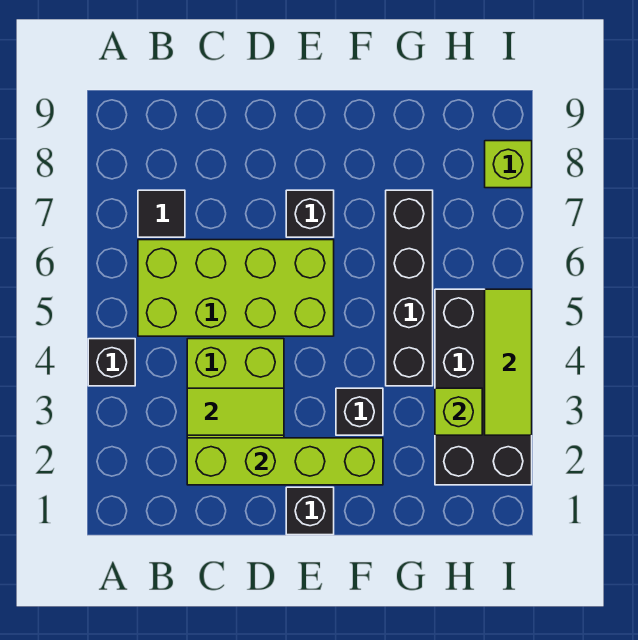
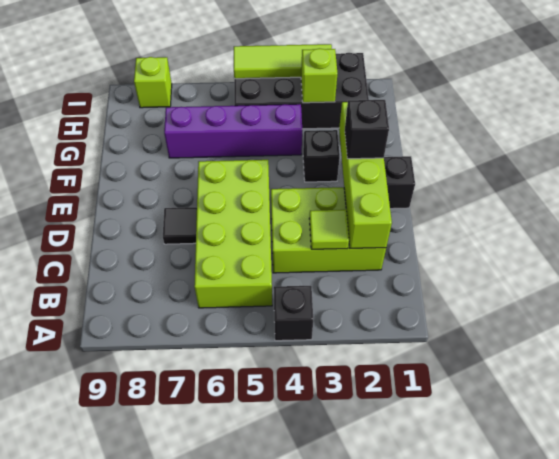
black 1x1 tile [138,190,185,237] -> black 1x1 tile moved to [163,207,197,244]
lime 1x2 tile [187,388,284,435] -> lime 1x1 tile [309,210,349,249]
black 1x1 brick [286,190,334,237] -> black 1x1 brick moved to [345,100,389,159]
black 1x4 brick [386,190,433,386] -> purple 1x4 brick [164,104,302,158]

